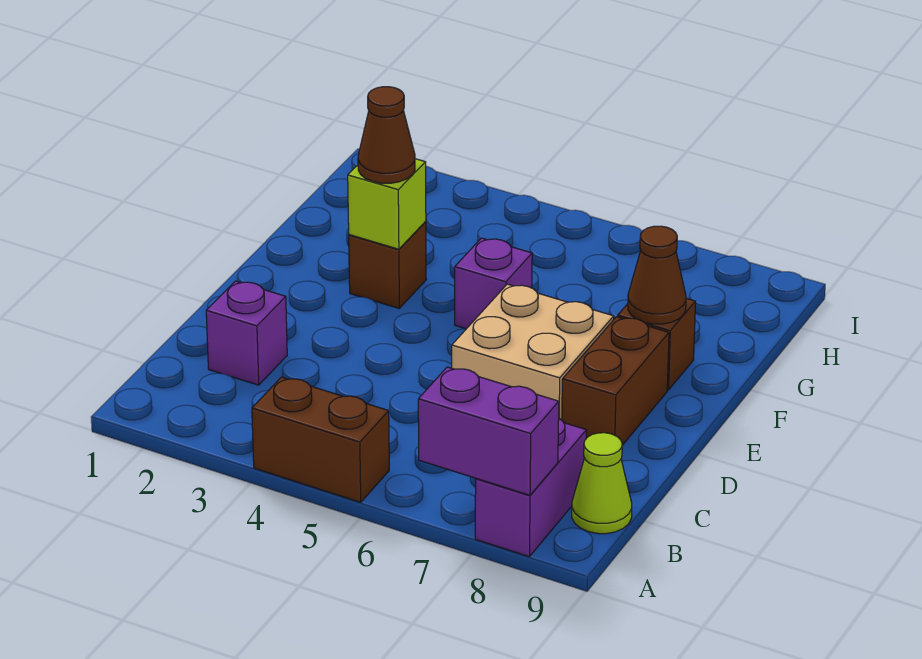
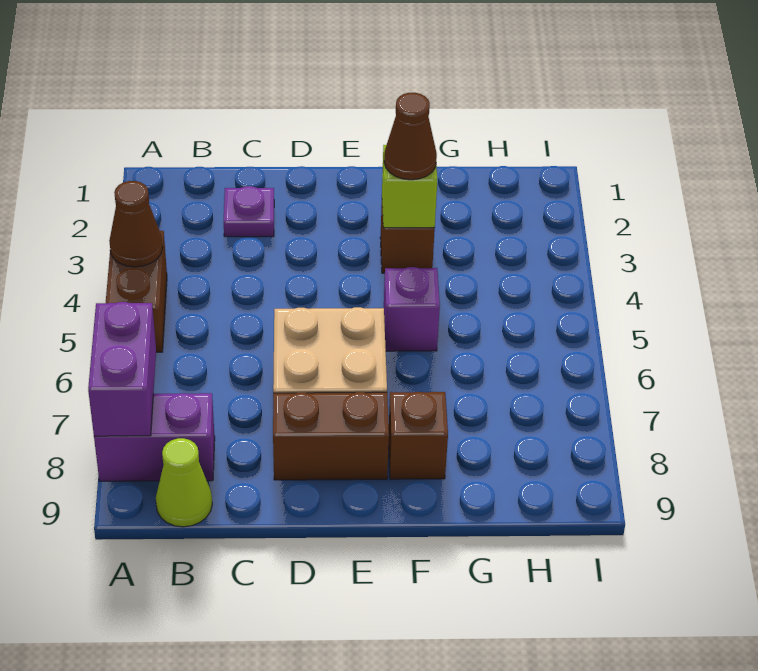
purple 1x1 brick [206,281,287,385] -> purple 1x1 plate [224,186,274,237]
brown 1x1 cone [628,226,686,324] -> brown 1x1 cone moved to [109,181,163,267]

